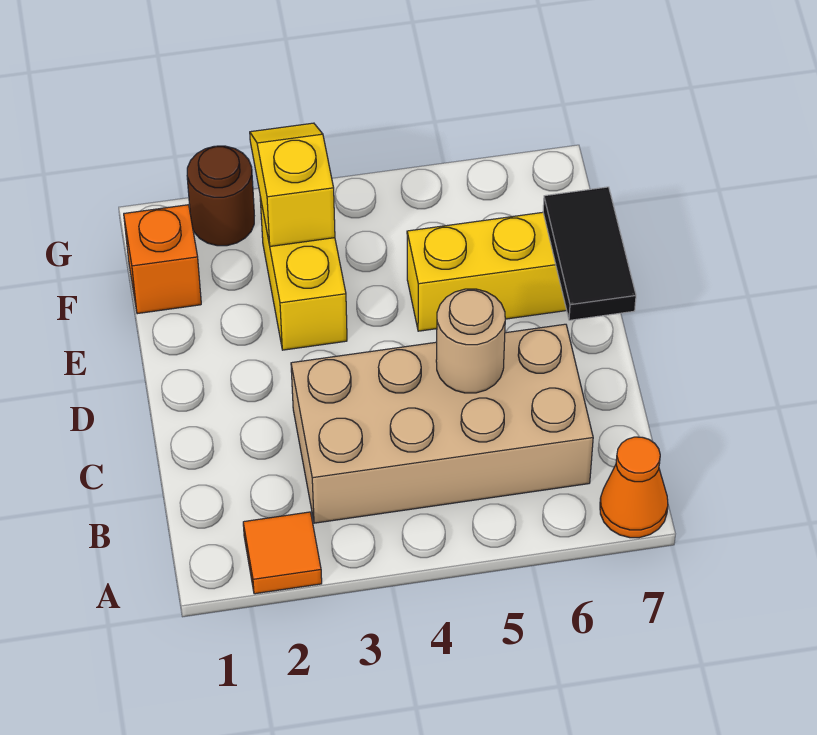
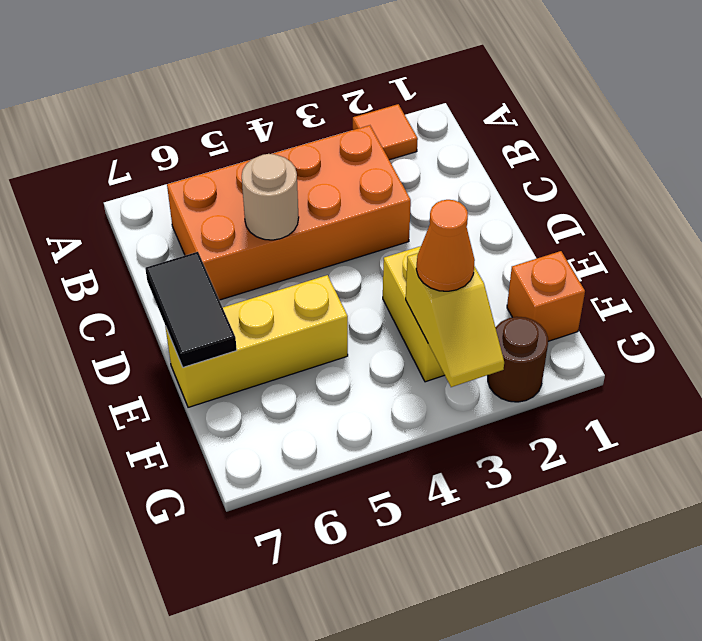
orange 1x1 cone [600,437,668,538] -> orange 1x1 cone moved to [416,200,475,291]
tan 2x4 brick [291,324,593,523] -> orange 2x4 brick [167,125,411,300]

